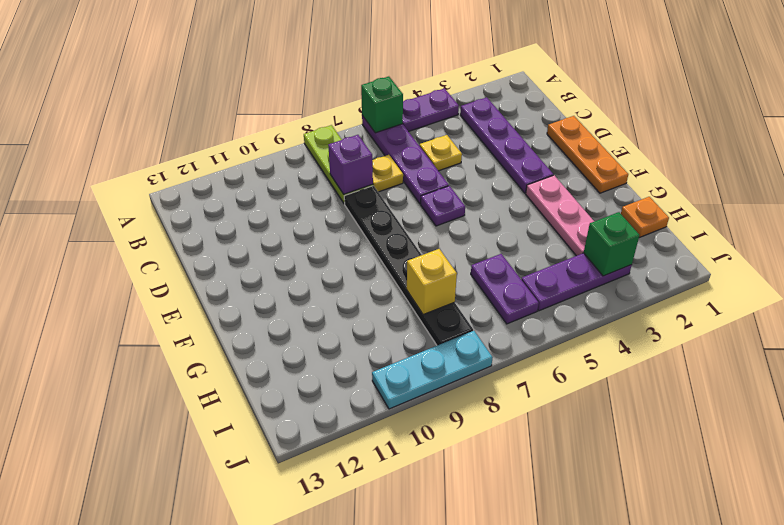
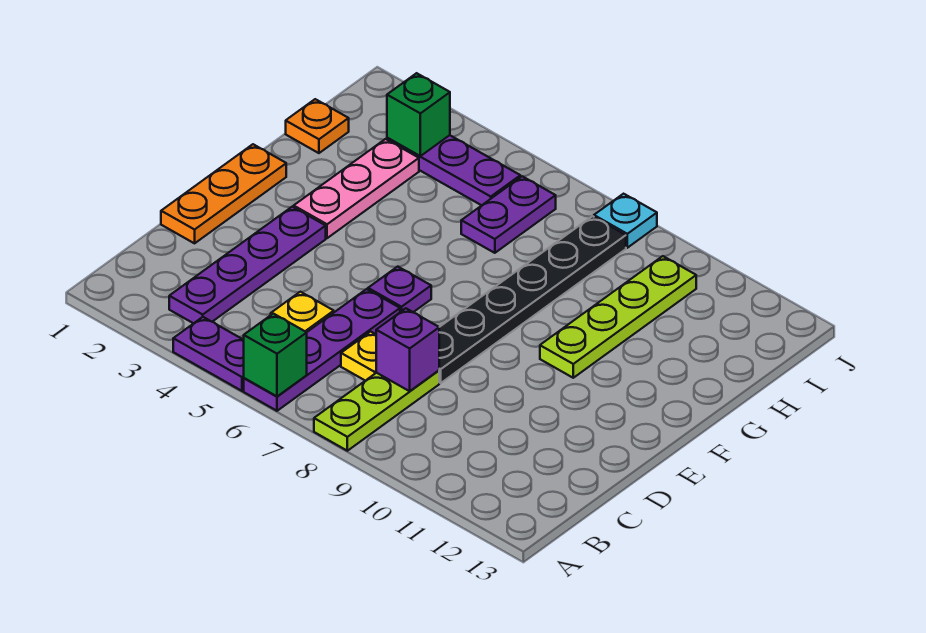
none -> lime 1x4 plate [540,256,696,378]
yellow 1x1 brick [407,249,457,315] -> none
cyan 1x3 plate [372,331,493,409] -> cyan 1x1 plate [594,194,657,248]

